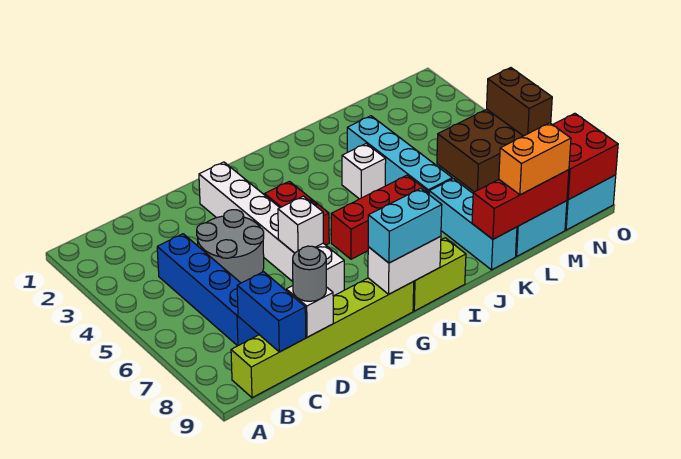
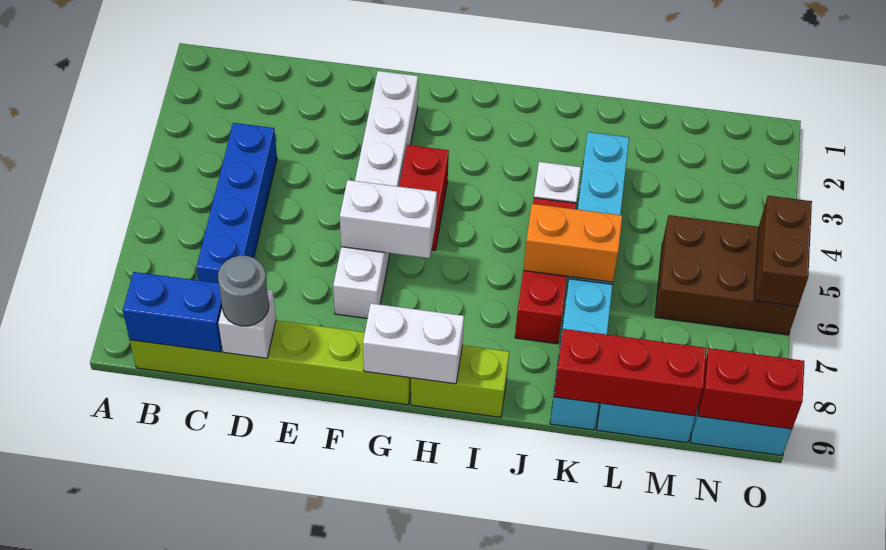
blue 1x2 brick [237,272,306,352] -> blue 1x2 brick turned to [123,272,222,352]
grey 2x2 round brick [197,210,264,283] -> none
white 1x1 brick [278,196,323,253] -> white 1x2 brick [340,180,437,258]
cyan 1x2 brick [368,188,442,263] -> none
red 1x3 brick [331,175,427,259] -> red 1x3 brick turned to [515,198,576,344]
orange 1x2 brick [499,123,571,195] -> orange 1x2 brick moved to [523,204,622,282]
red 2x2 brick [553,113,618,200] -> red 1x2 brick [698,348,804,429]

